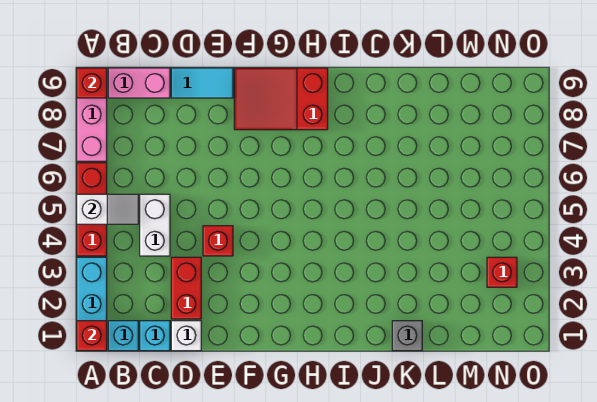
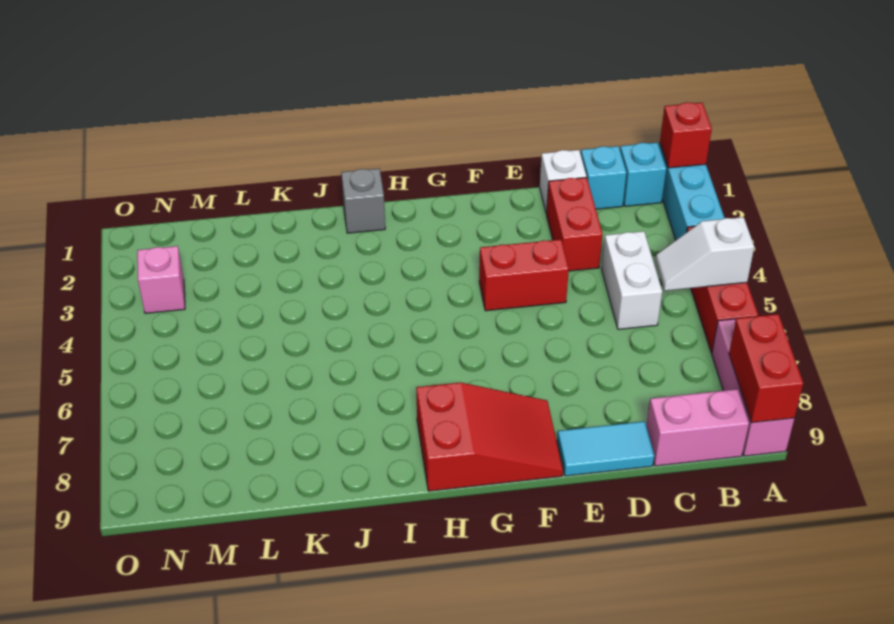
red 1x1 brick [77,68,107,98] -> red 1x2 brick [729,314,803,423]
red 1x1 brick [203,226,233,256] -> red 1x2 brick [479,239,569,311]
grey 1x1 brick [392,321,422,351] -> grey 1x1 brick moved to [341,168,385,233]
red 1x1 brick [487,257,517,287] -> pink 1x1 brick [137,246,185,313]

